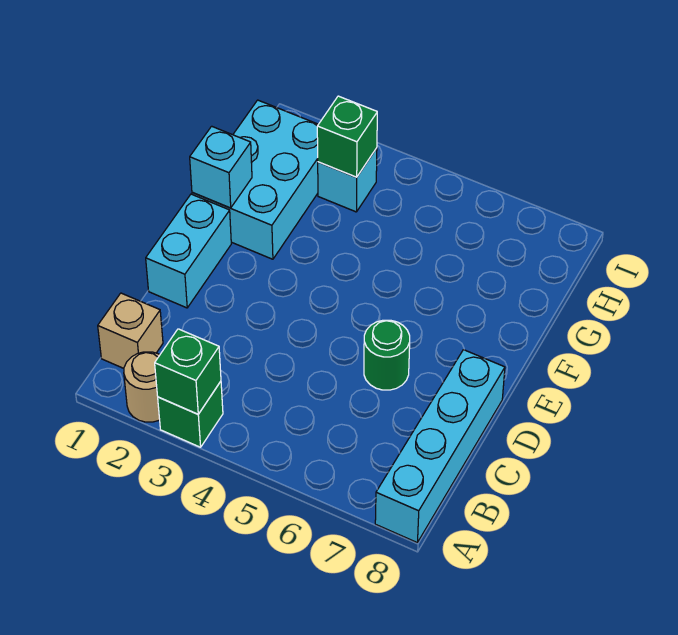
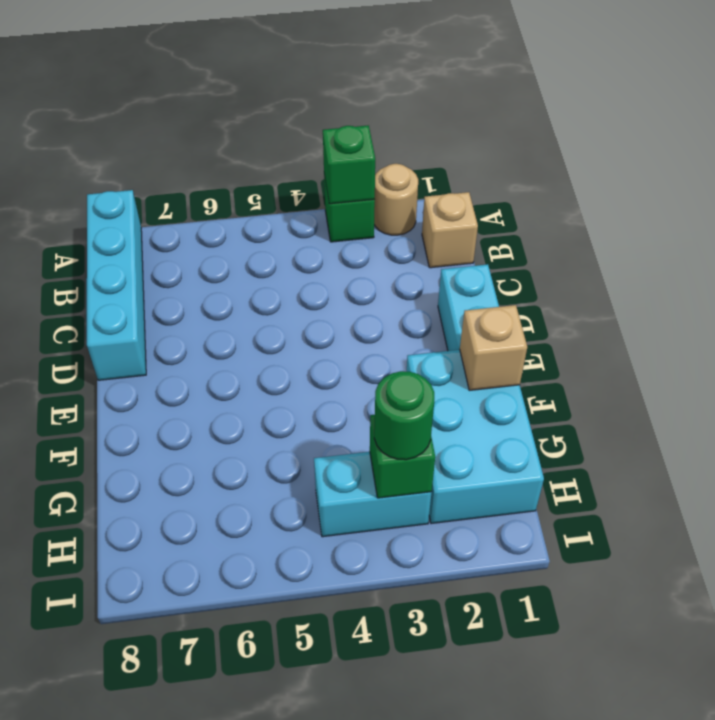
green 1x1 round brick [364,320,410,390] -> green 1x1 round brick moved to [374,371,434,460]
cyan 1x1 brick [190,126,252,208] -> tan 1x1 brick [460,305,527,390]
cyan 1x1 brick [318,148,377,212] -> cyan 1x2 brick [314,452,432,537]

